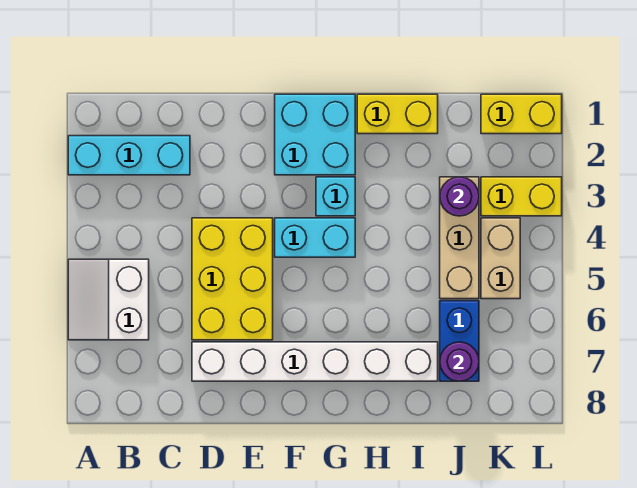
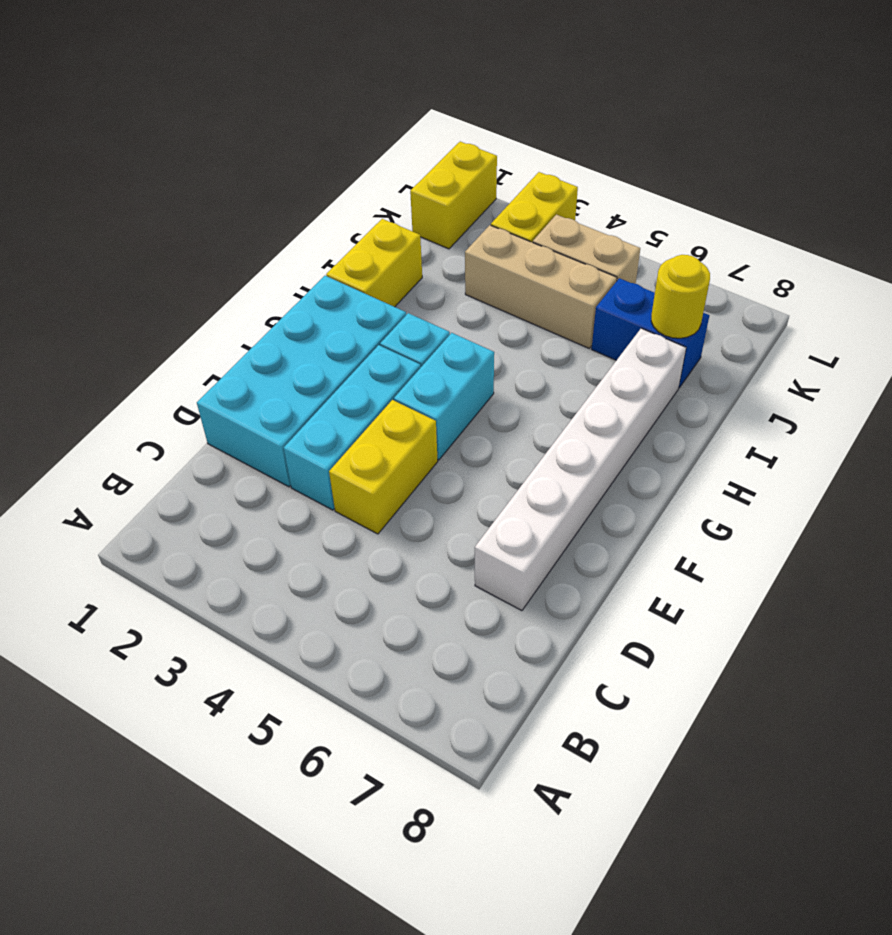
cyan 1x3 brick [68,136,190,175] -> cyan 1x3 brick moved to [284,345,421,510]
white 2x2 slope [68,259,149,340] -> none
yellow 2x3 brick [192,218,273,340] -> yellow 1x2 brick [329,400,438,534]
cyan 2x2 brick [275,94,355,175] -> cyan 2x4 brick [197,276,406,487]
purple 1x1 round brick [440,177,479,216] -> none
purple 1x1 round brick [440,342,479,381] -> yellow 1x1 round brick [651,255,710,338]

